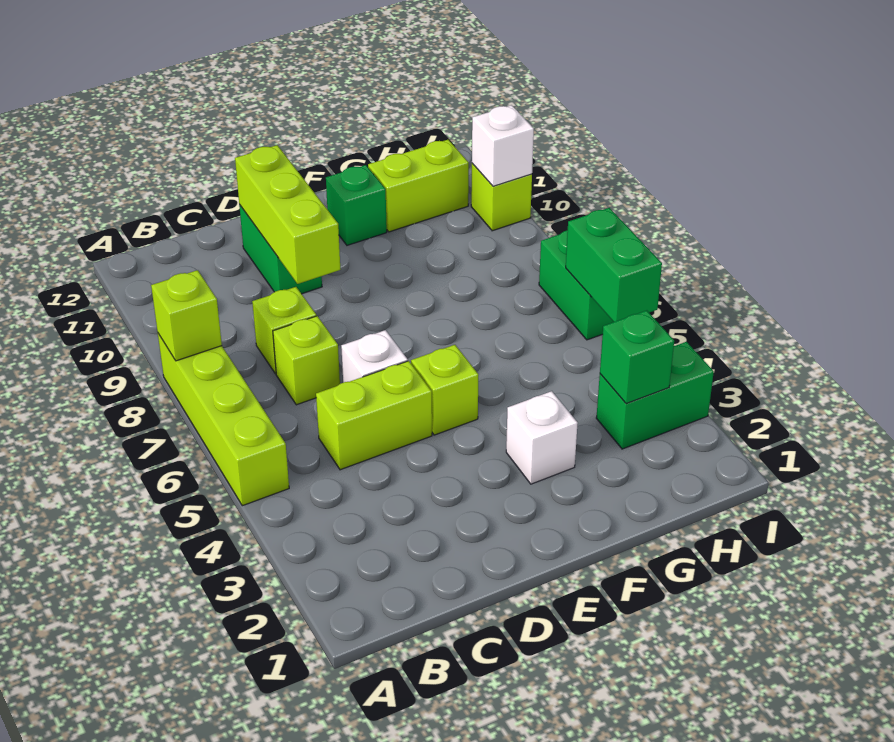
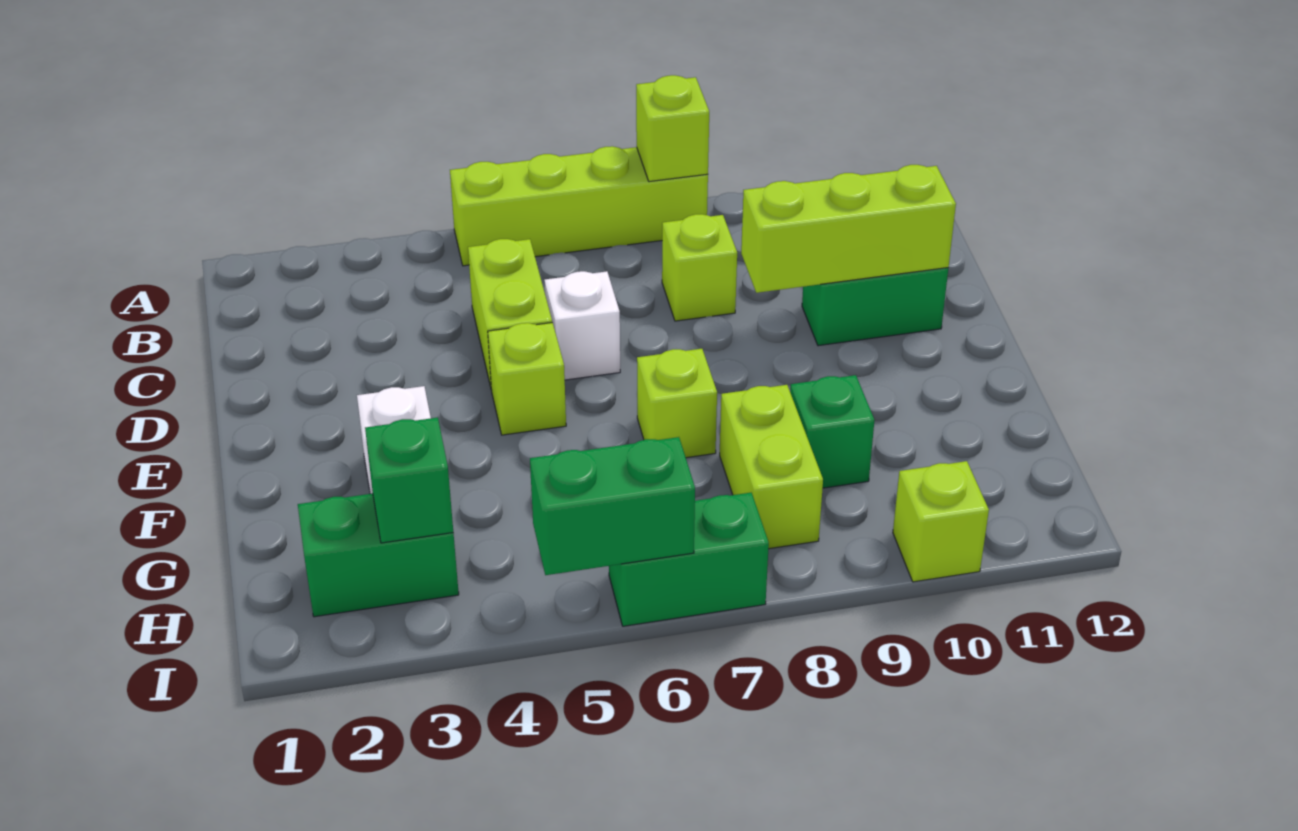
lime 1x1 brick [273,316,340,405] -> lime 1x1 brick moved to [637,349,717,458]
green 1x1 brick [326,165,387,245] -> green 1x1 brick moved to [790,375,874,488]
lime 1x2 brick [368,140,469,232] -> lime 1x2 brick moved to [720,385,823,549]
green 1x2 brick [596,342,714,449] -> green 1x2 brick turned to [298,494,459,617]
white 1x1 brick [472,105,534,186] -> none

